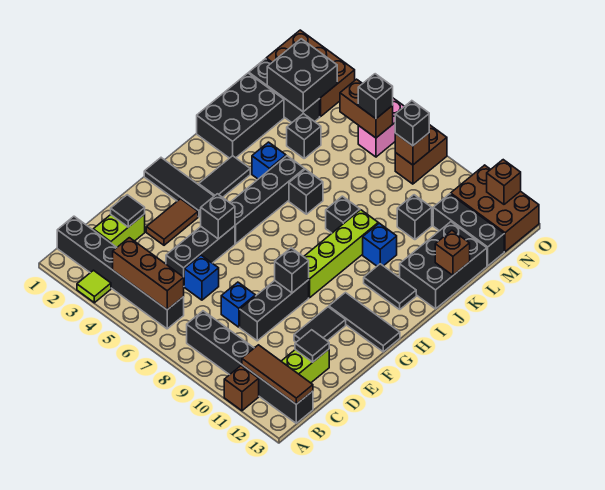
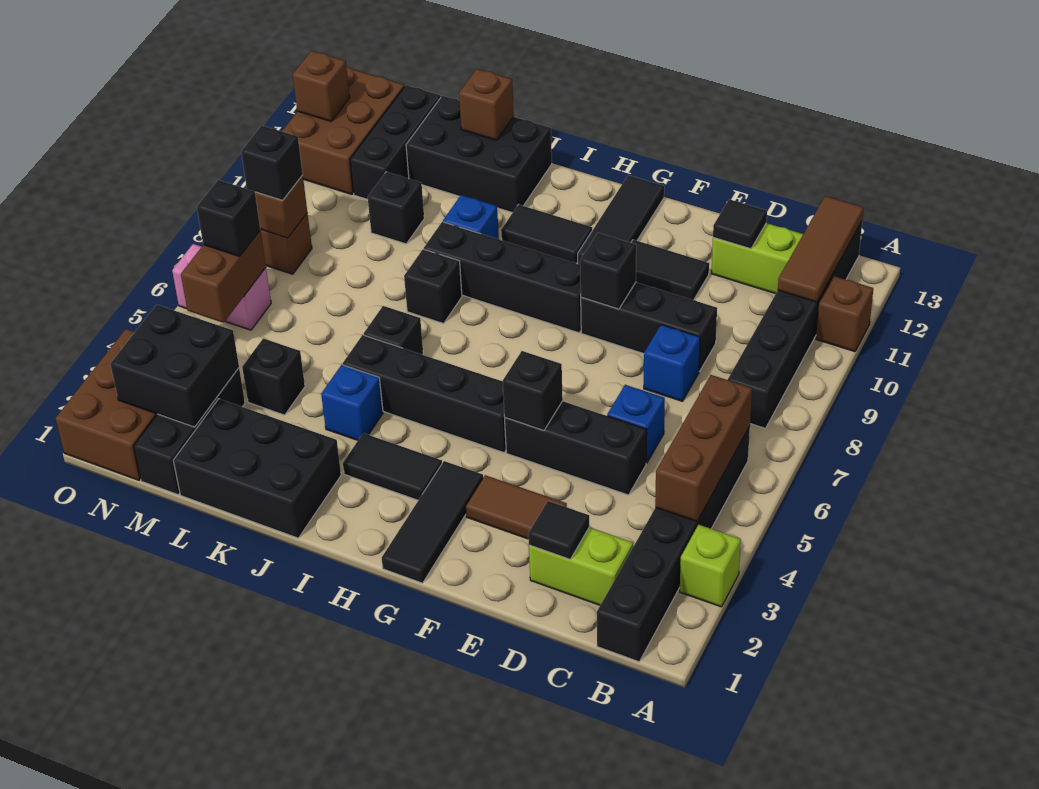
lime 1x1 tile [77,270,111,303] -> lime 1x1 brick [680,525,741,607]
lime 1x4 brick [304,210,378,298] -> black 1x4 brick [424,222,581,333]
black 1x2 tile [364,264,416,310] -> black 1x2 tile turned to [501,205,592,264]

